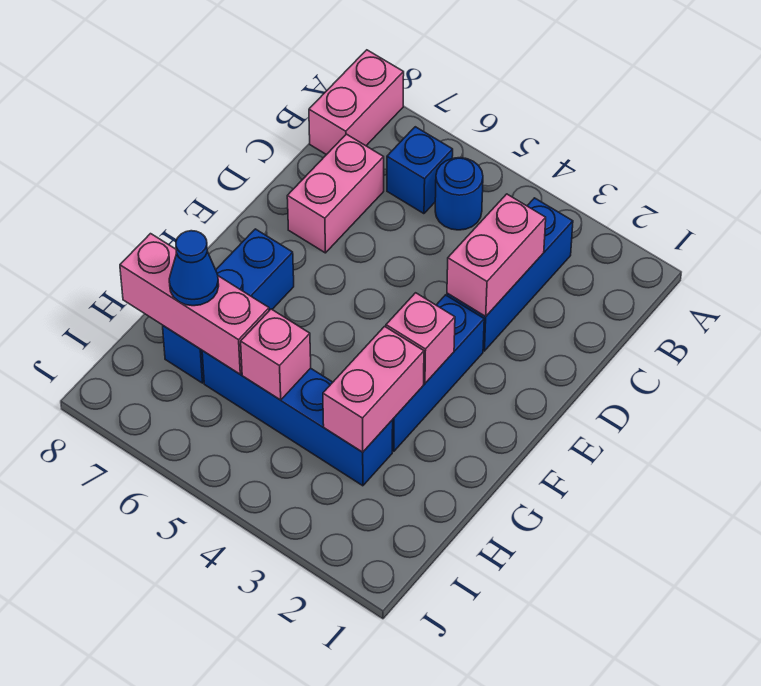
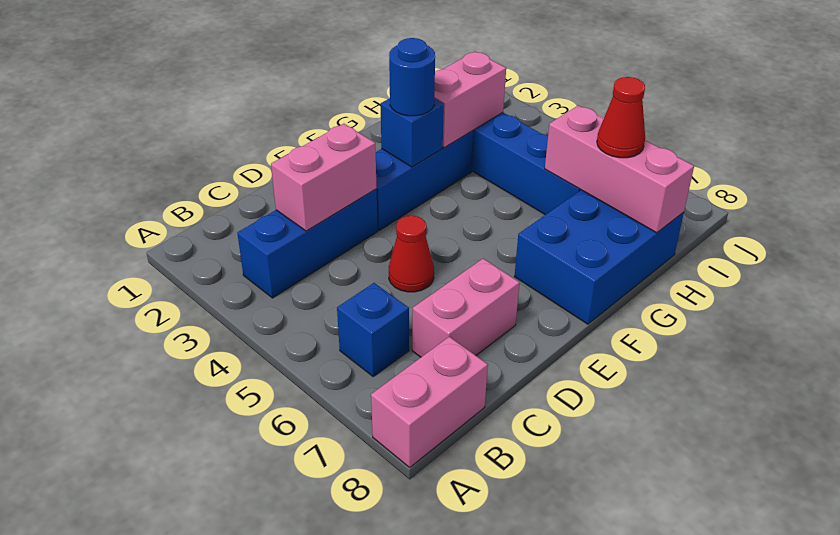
blue 1x1 round brick [435,158,483,230] -> blue 1x1 round brick moved to [389,38,435,116]
none -> red 1x1 cone [389,216,434,292]
pink 1x1 brick [386,293,455,383] -> blue 1x1 brick [381,98,444,167]
blue 1x3 brick [163,229,294,383] -> blue 2x3 brick [515,190,684,324]
pink 1x1 brick [241,309,311,400] -> none
blue 1x1 cone [169,231,219,306] -> red 1x1 cone [597,77,645,158]

